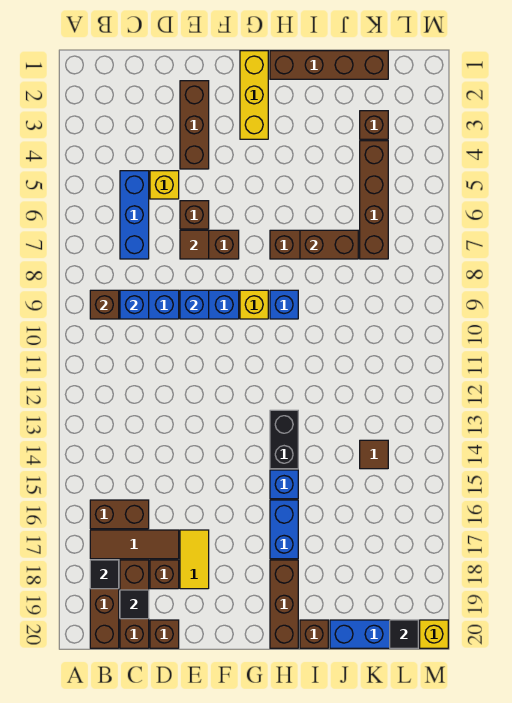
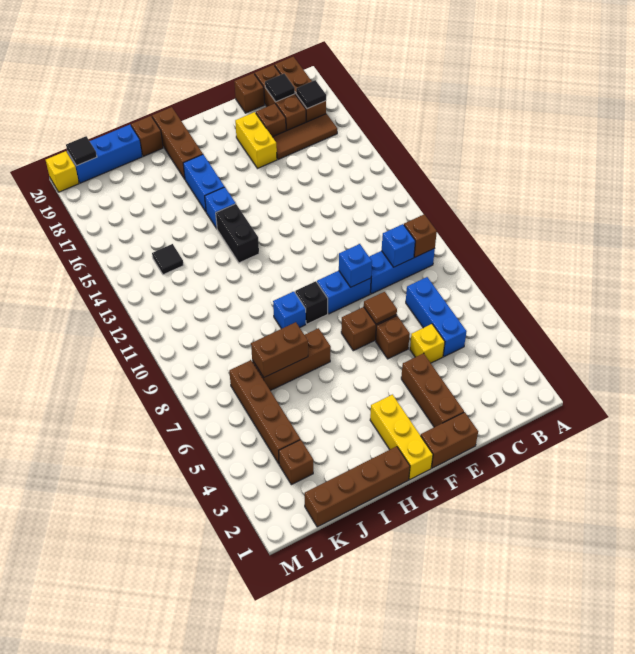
brown 1x2 brick [90,500,149,529] -> brown 1x2 brick moved to [421,412,478,468]
yellow 1x2 tile [180,530,209,589] -> yellow 1x2 brick [235,112,277,169]
yellow 1x1 brick [240,290,268,319] -> black 1x1 brick [295,281,328,324]
brown 1x1 tile [360,440,388,469] -> black 1x1 tile [152,244,183,275]

